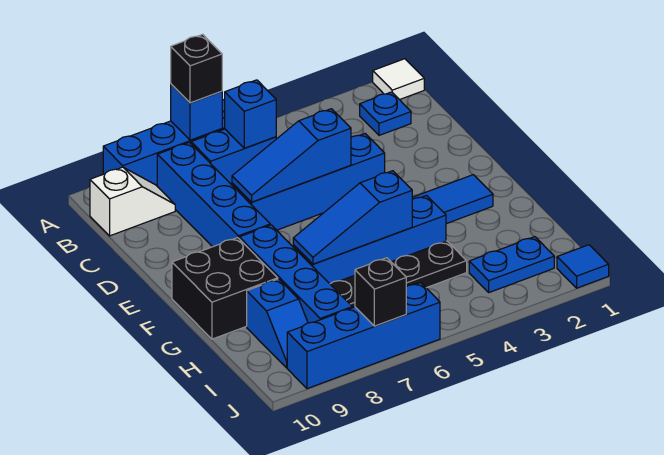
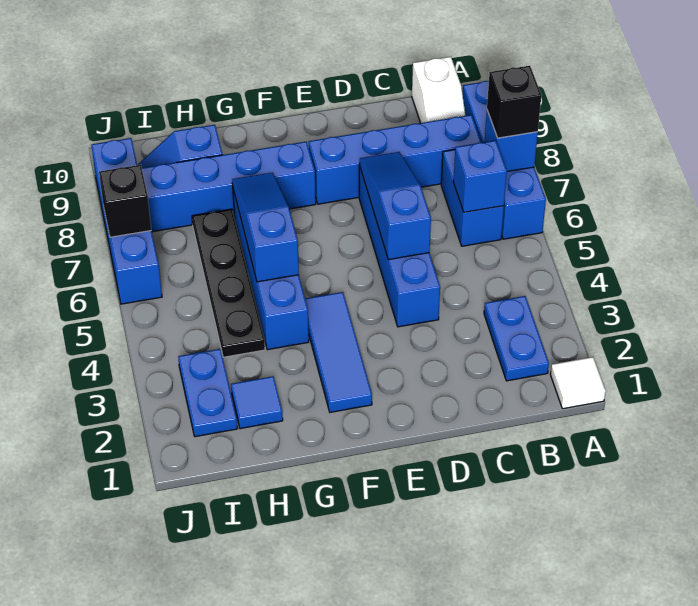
blue 1x1 plate [360,92,411,135] -> blue 1x2 plate [484,296,549,381]
black 2x2 brick [172,238,278,339] -> none
blue 1x1 tile [557,245,609,288] -> blue 1x1 tile moved to [231,376,283,429]

